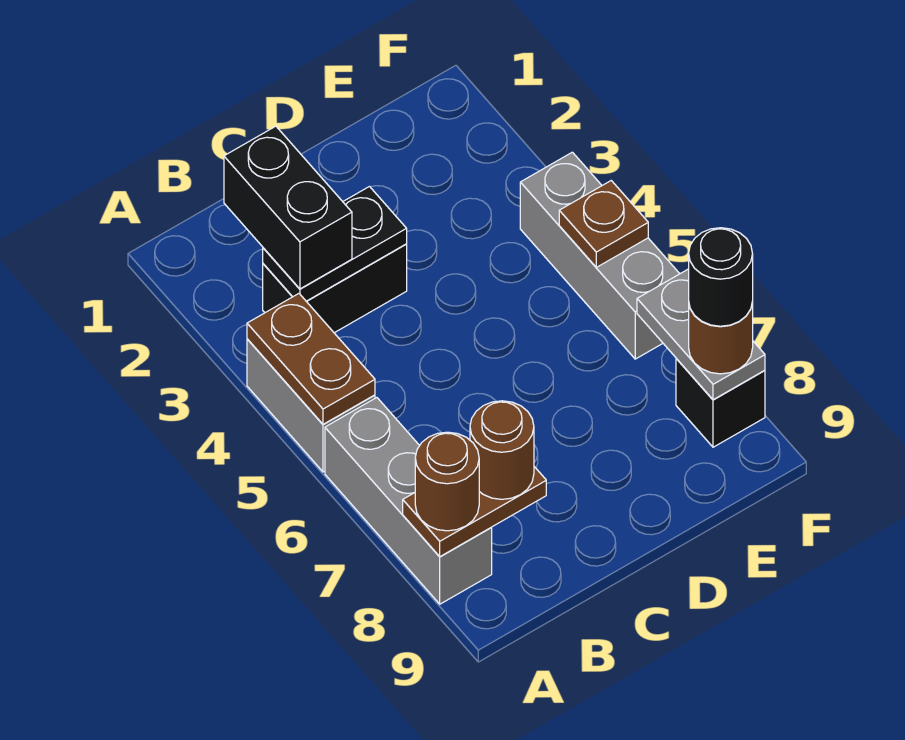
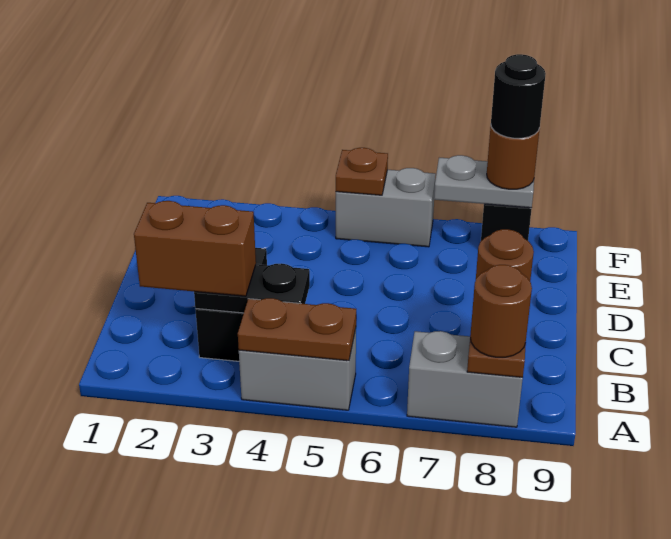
grey 1x3 brick [325,398,492,604] -> grey 1x2 brick [407,331,523,427]
black 1x2 brick [224,126,352,289] -> brown 1x2 brick [134,201,256,296]
black 1x2 plate [263,187,407,301] -> black 1x2 plate turned to [194,263,310,313]
grey 1x3 brick [520,152,680,359] -> grey 1x2 brick [336,168,436,247]

